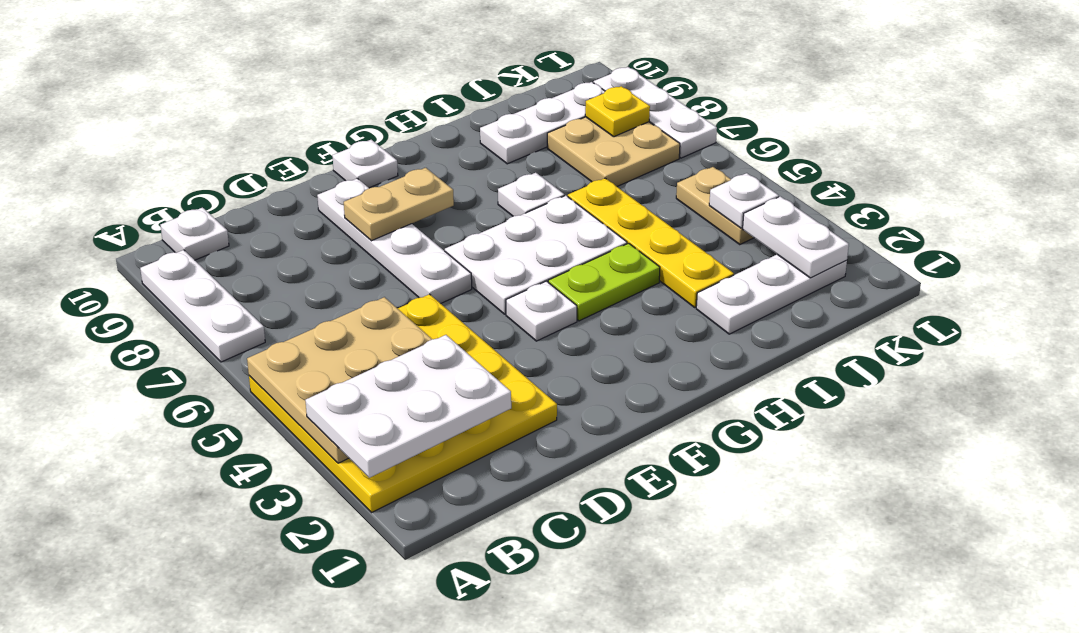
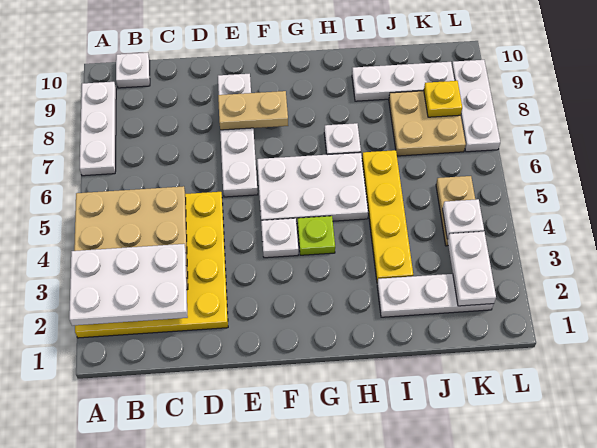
white 1x1 plate [332,140,398,188] -> none
lime 1x2 plate [548,243,660,321] -> lime 1x1 plate [298,216,335,255]

